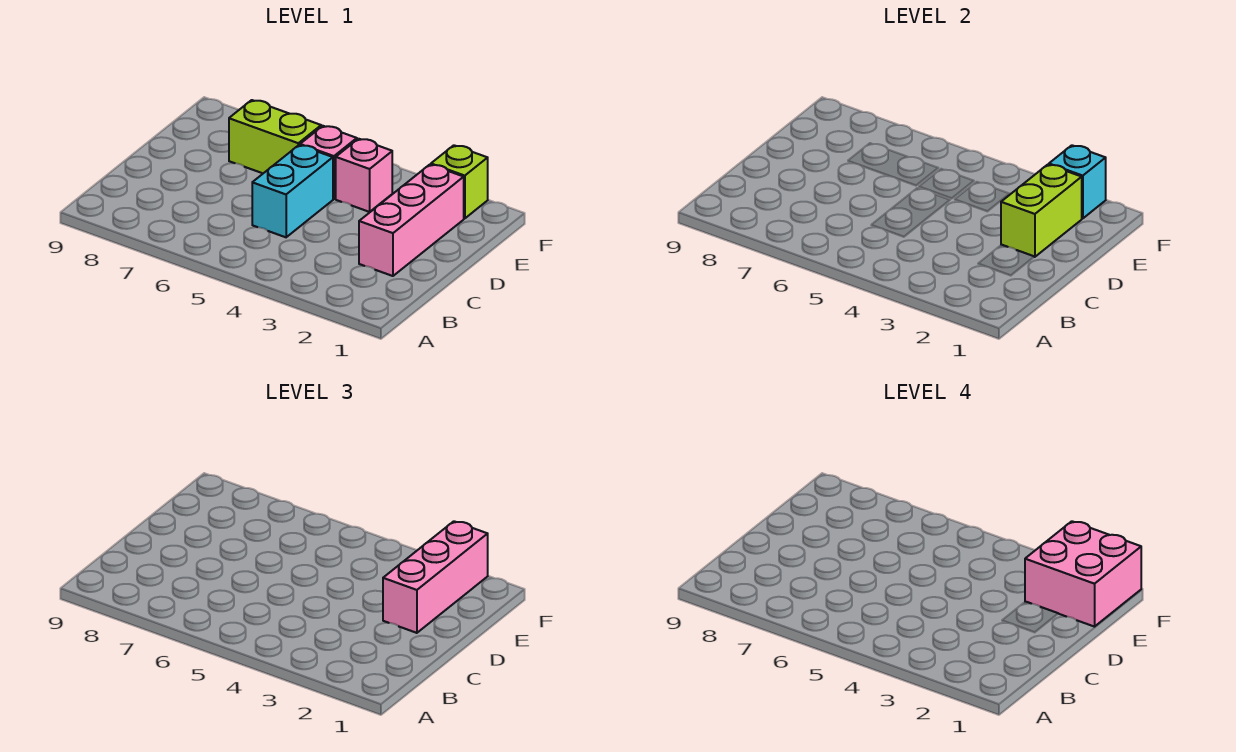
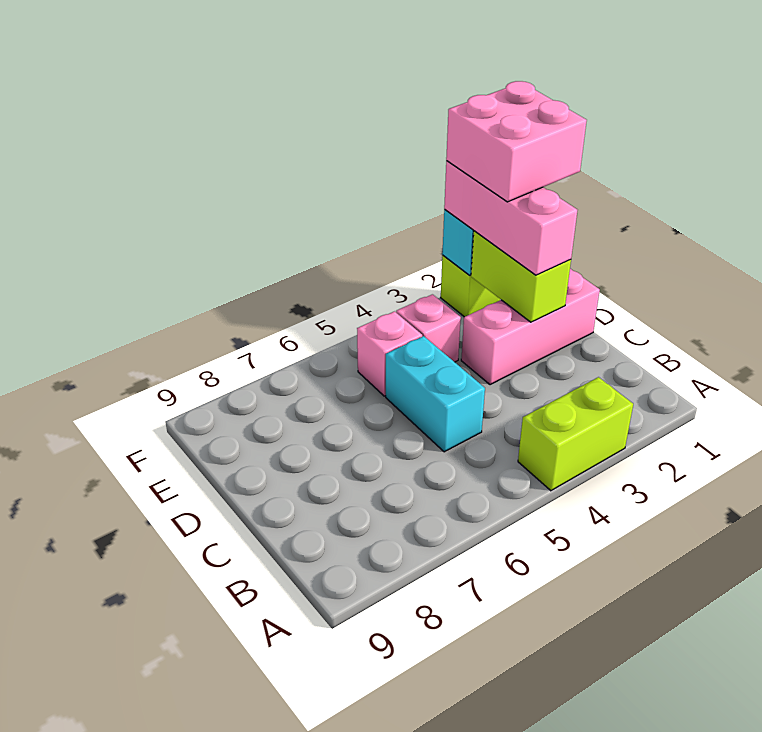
pink 1x3 brick [359,165,464,276] -> pink 1x3 brick turned to [461,269,600,385]
lime 1x2 brick [229,100,321,173] -> lime 1x2 brick moved to [518,377,633,491]

